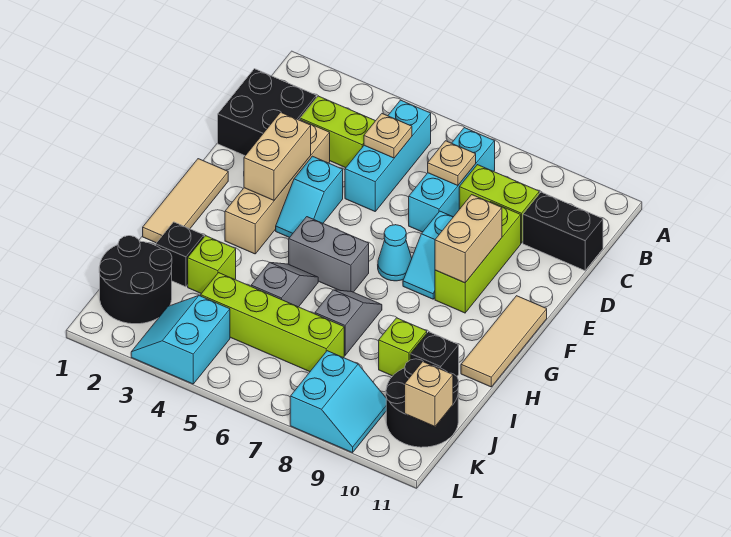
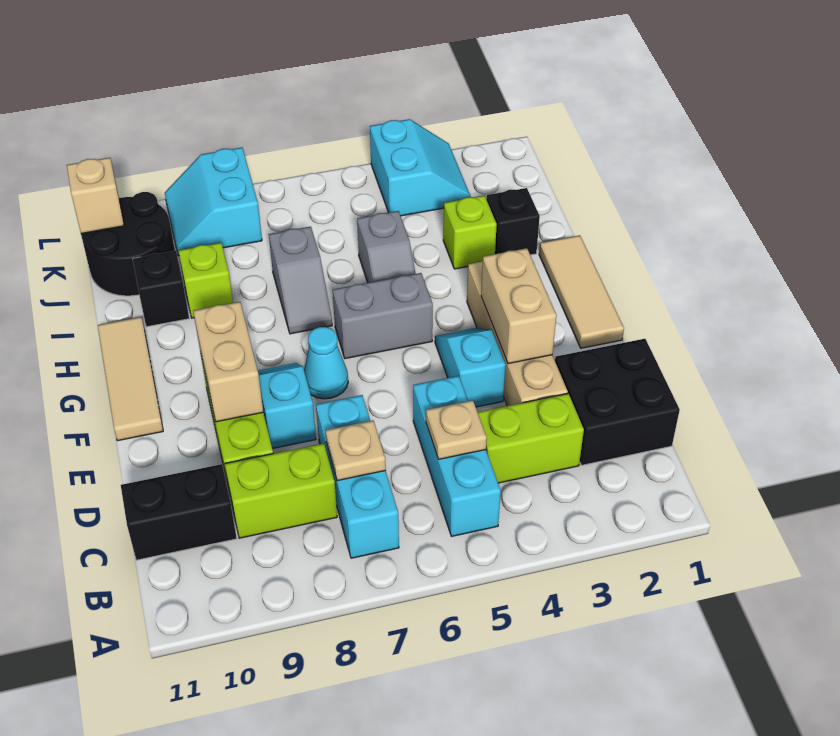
black 2x2 round brick [99,236,172,324] -> none
lime 1x4 brick [201,273,344,372] -> none

